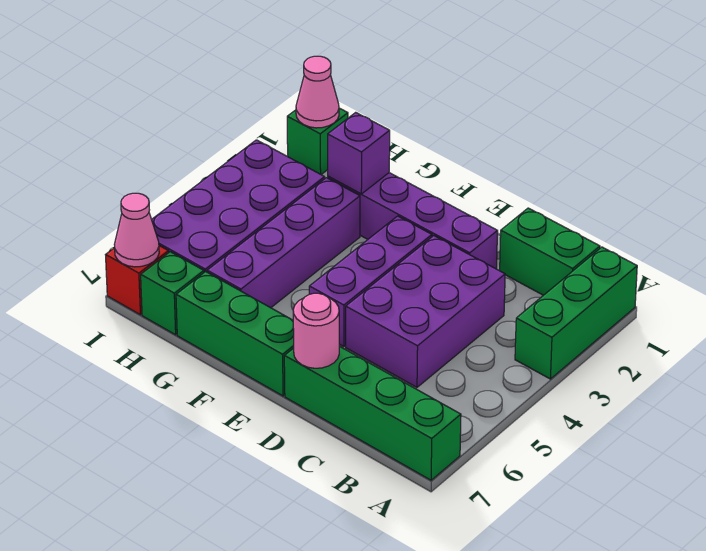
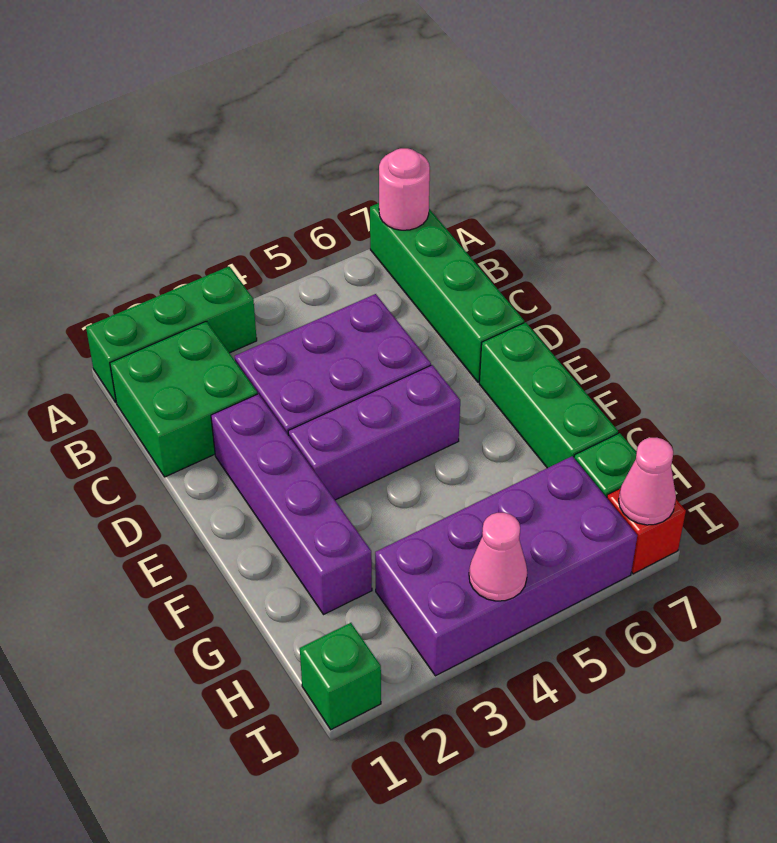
green 1x2 brick [500,208,600,295] -> green 2x2 brick [110,321,257,477]
pink 1x1 round brick [293,293,339,368] -> pink 1x1 round brick moved to [379,148,430,230]
purple 1x1 brick [328,112,390,194] -> none
purple 1x4 brick [207,178,360,308] -> none
pink 1x1 cone [296,56,339,128] -> pink 1x1 cone moved to [469,513,527,601]

